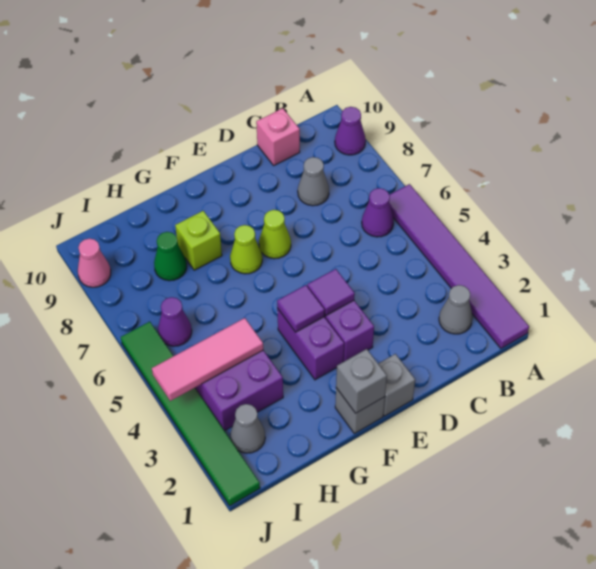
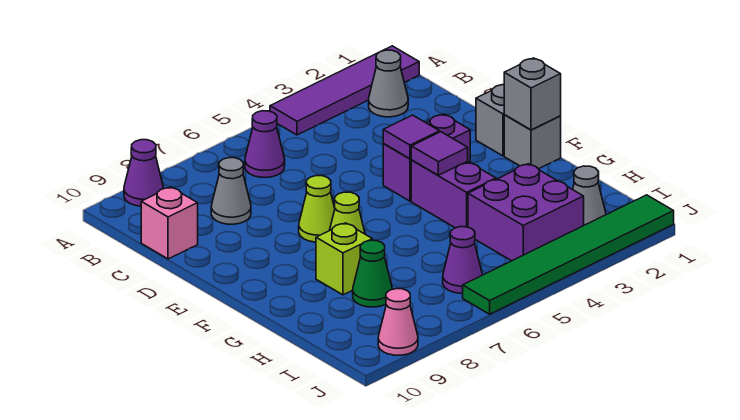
purple 1x6 tile [389,184,529,348] -> purple 1x4 tile [270,46,419,135]
purple 1x2 brick [277,308,344,380] -> purple 1x2 brick turned to [411,160,496,228]
pink 1x3 tile [152,318,263,401] -> none

